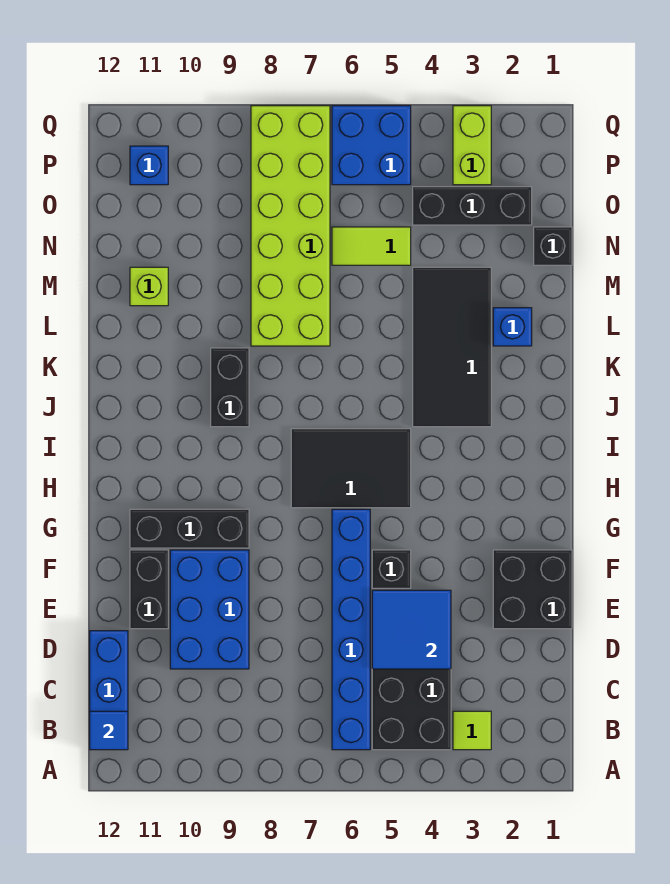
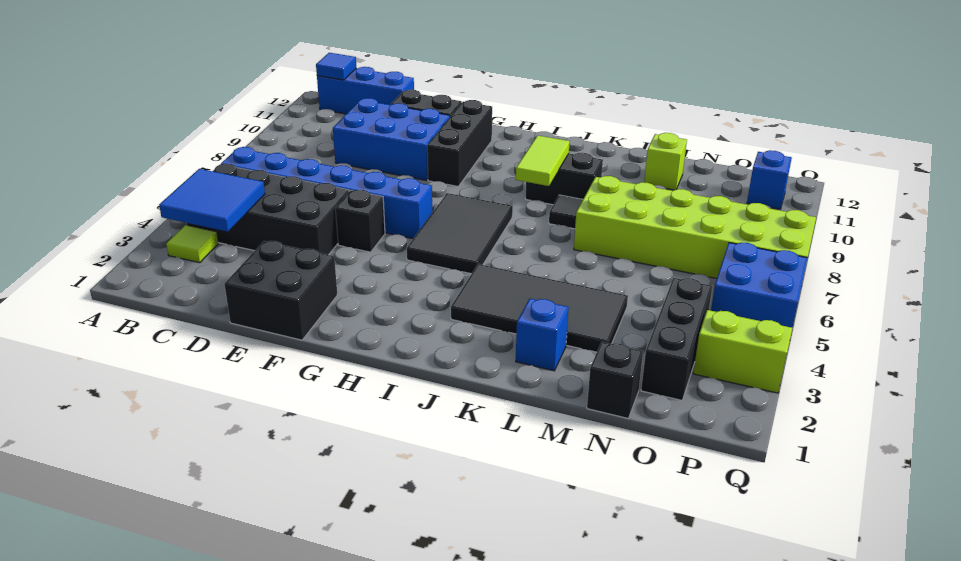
blue 2x2 tile [372,590,451,669] -> blue 2x2 tile moved to [159,169,265,232]
none -> black 1x1 tile [549,195,583,229]
lime 1x2 tile [332,227,411,265] -> lime 1x2 tile moved to [516,135,570,186]

